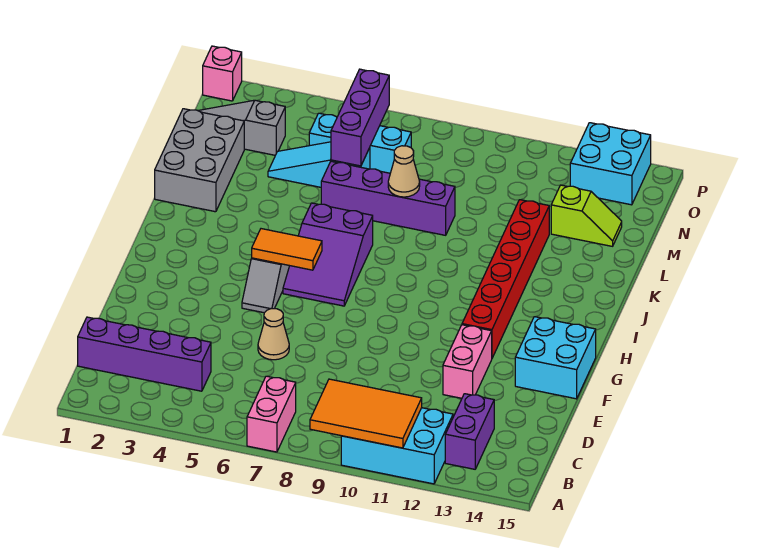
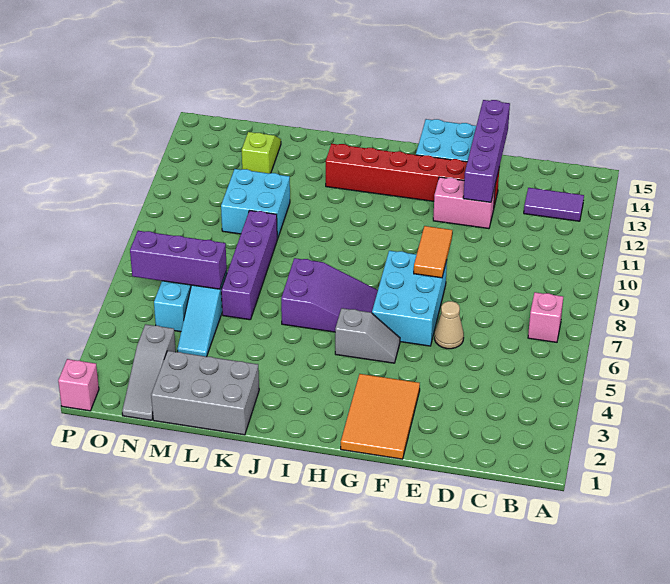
pink 1x2 brick [247,376,296,452] -> pink 1x1 brick [528,292,563,342]
orange 2x3 tile [310,379,422,448] -> orange 2x3 tile moved to [341,374,420,459]
cyan 2x3 brick [341,408,453,484] -> cyan 2x3 brick moved to [372,251,447,346]
purple 1x2 brick [445,394,494,469] -> purple 1x2 tile [524,188,584,221]
purple 1x4 brick [78,317,211,391] -> purple 1x4 brick moved to [463,100,510,202]
red 1x6 brick [462,200,549,358] -> red 1x6 brick moved to [326,144,499,206]
orange 1x2 tile [252,229,322,270] -> orange 1x2 tile moved to [414,226,452,278]
tan 1x1 cone [388,146,420,197] -> none
cyan 2x2 brick [570,123,651,205] -> cyan 2x2 brick moved to [221,169,290,239]

